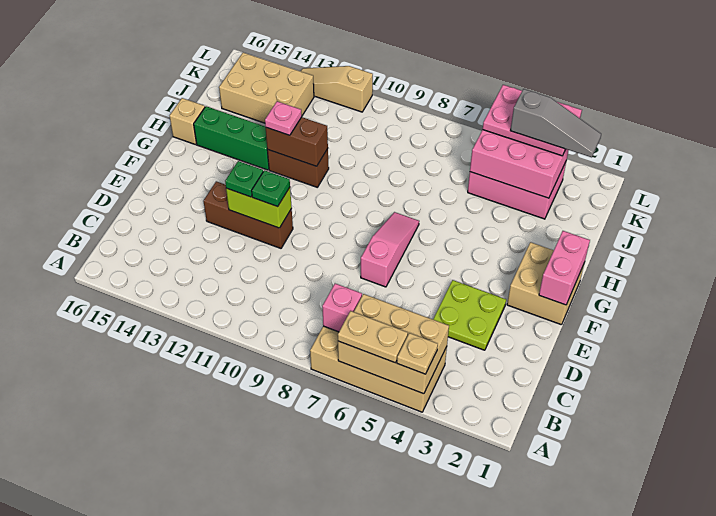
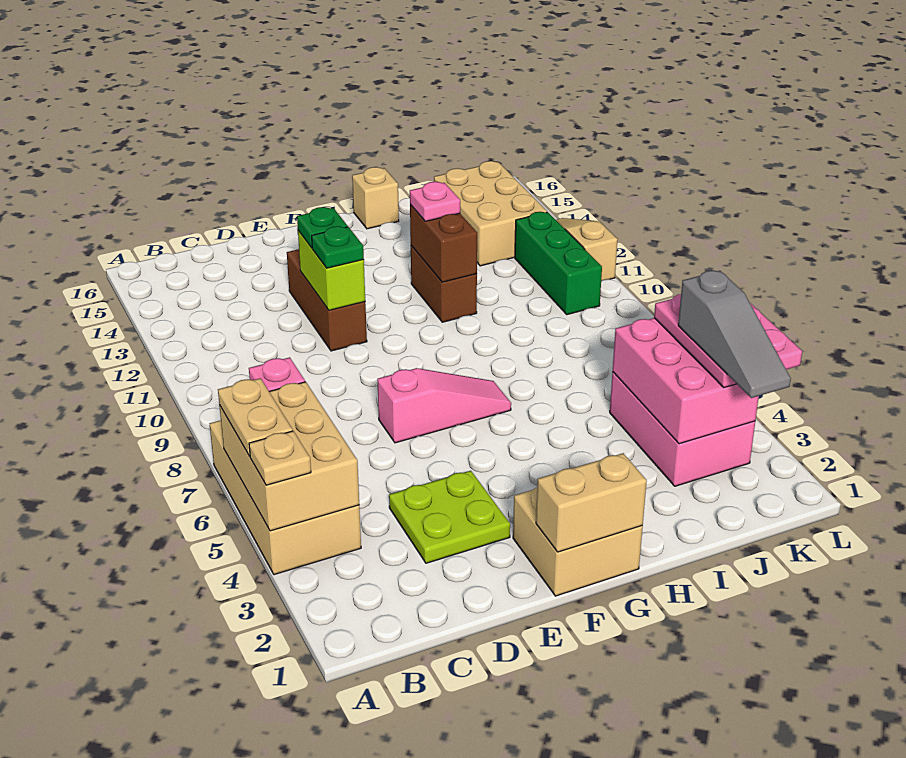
pink 1x2 brick [539,231,590,305] -> tan 1x2 brick [536,453,647,552]
green 1x3 brick [194,106,269,170] -> green 1x3 brick moved to [515,212,602,315]

